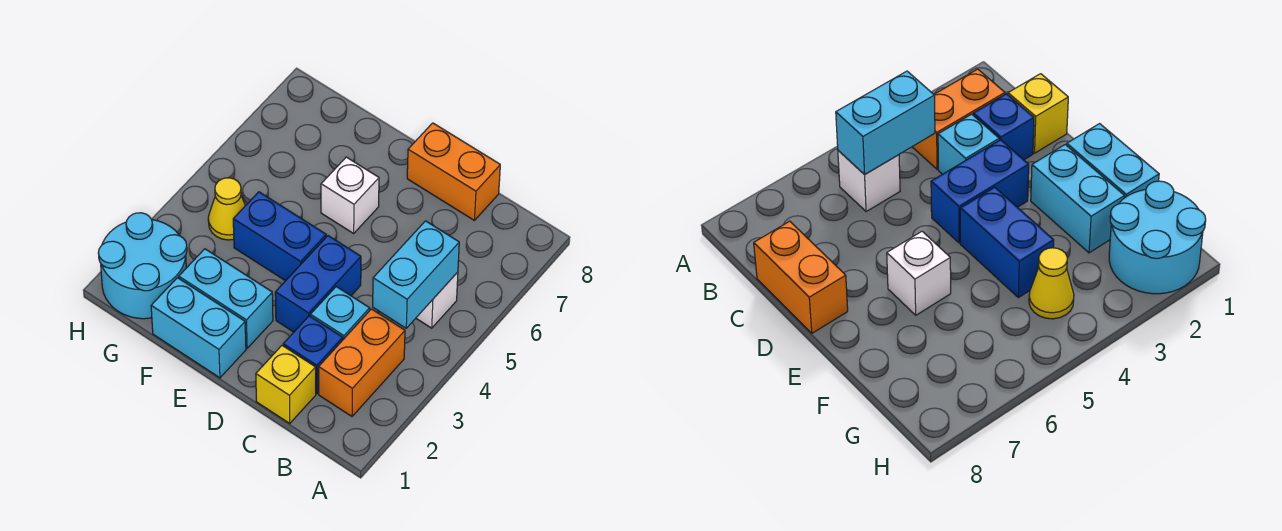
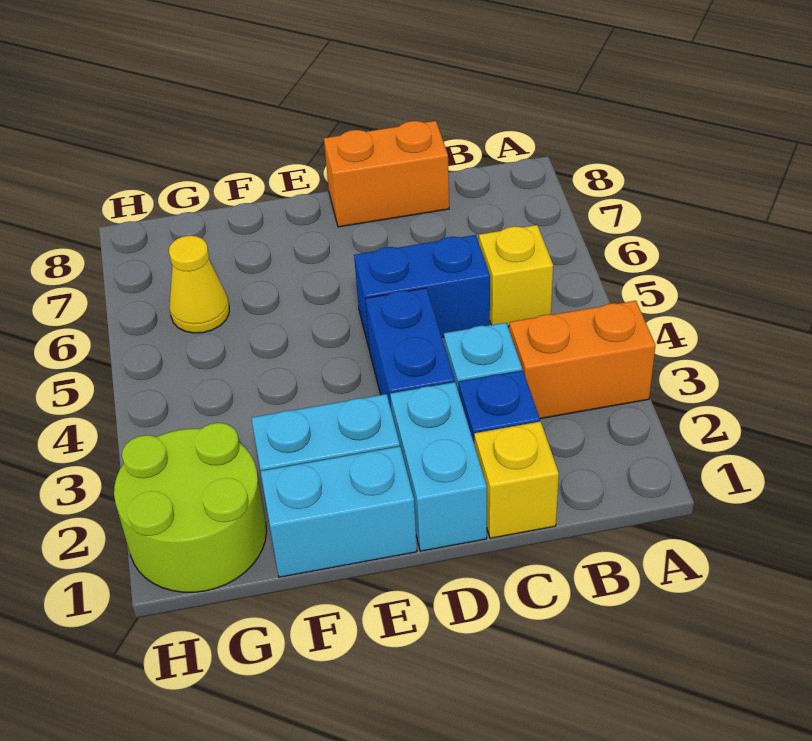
orange 1x2 brick [319,309,405,416] -> orange 1x2 brick turned to [509,301,656,419]
cyan 1x2 brick [373,221,459,328] -> cyan 1x2 brick moved to [390,382,487,551]
white 1x1 brick [416,272,458,328] -> yellow 1x1 brick [479,225,553,327]
blue 1x2 brick [233,192,326,281] -> blue 1x2 brick moved to [354,235,490,350]
white 1x1 brick [321,157,379,233] -> none
cyan 2x2 round brick [98,213,187,319] -> lime 2x2 round brick [114,423,267,592]
yellow 1x1 cone [208,178,245,240] -> yellow 1x1 cone moved to [169,236,229,333]

